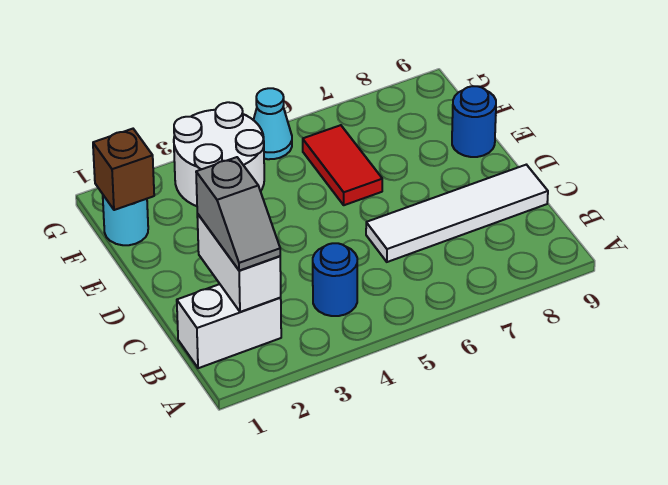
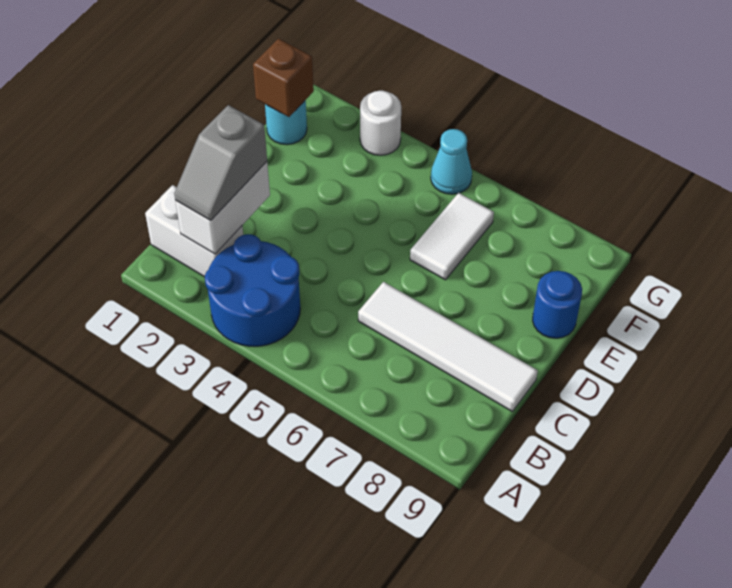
blue 1x1 round brick [313,243,357,316] -> blue 2x2 round brick [205,234,300,347]
red 1x2 tile [303,125,382,205] -> white 1x2 tile [410,193,494,280]
white 2x2 round brick [174,102,264,206] -> white 1x1 round brick [360,91,401,155]

